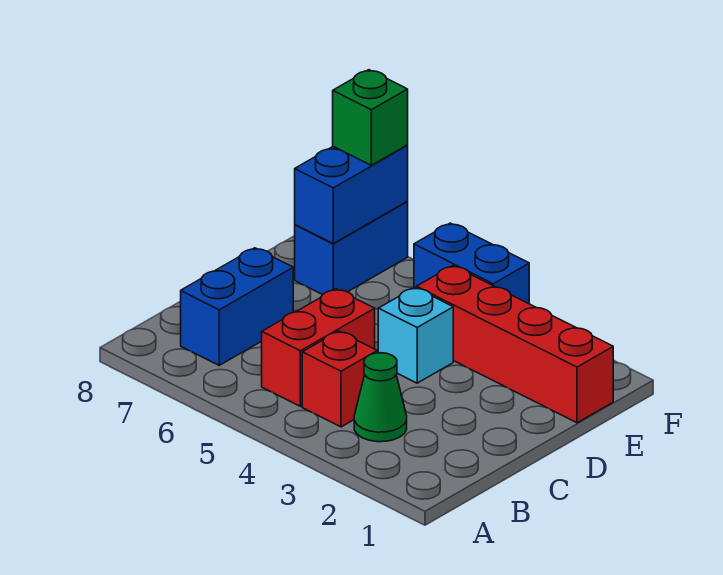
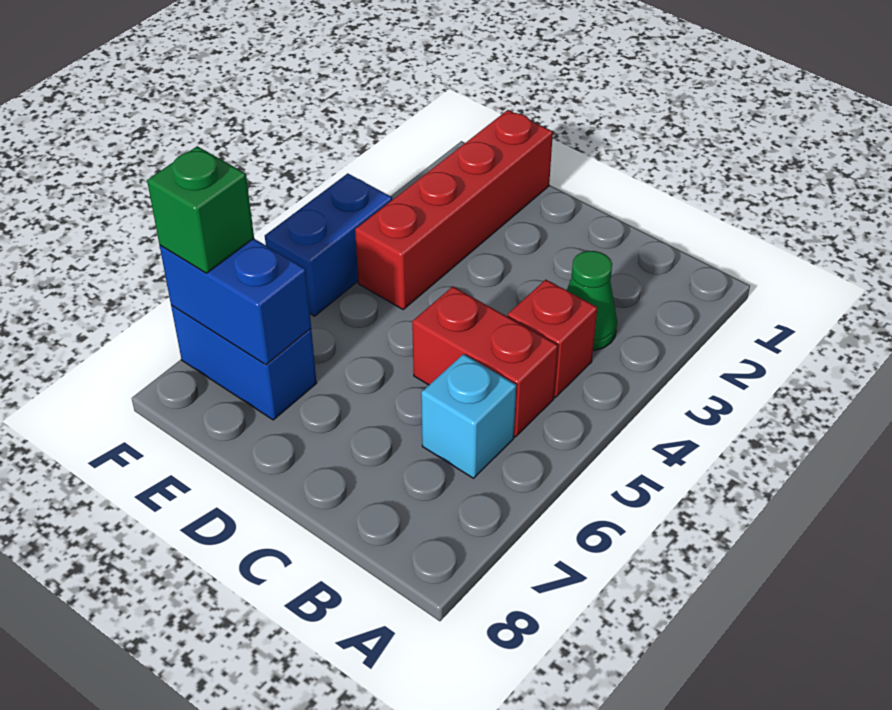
blue 1x2 brick [181,248,293,365] -> none
cyan 1x1 brick [378,287,453,383] -> cyan 1x1 brick moved to [421,354,516,478]

